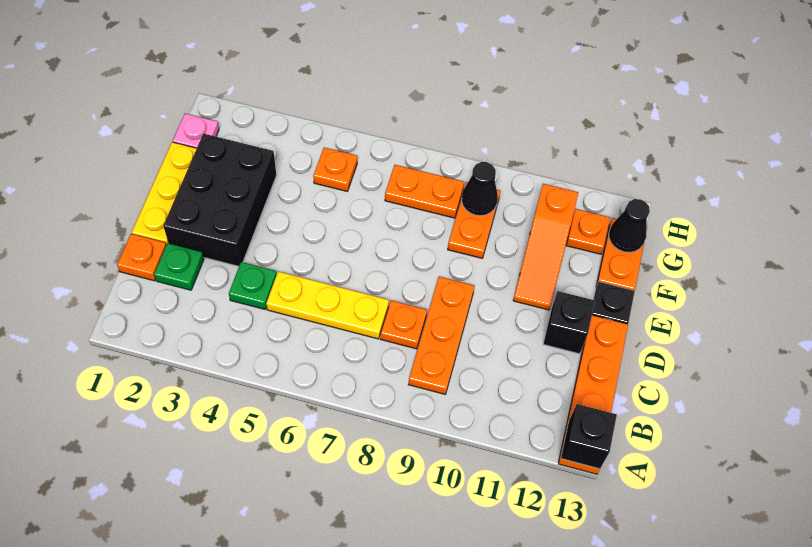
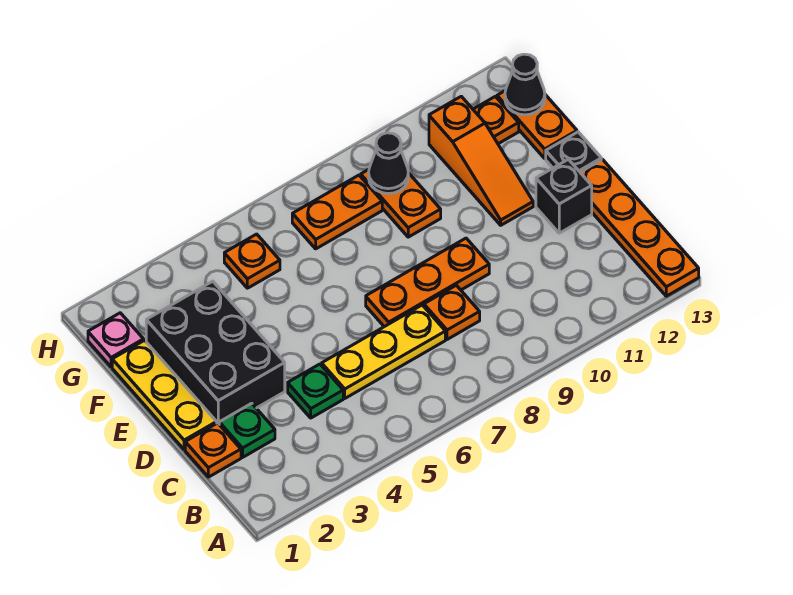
black 1x1 brick [561,404,617,469] -> none
orange 1x3 plate [409,277,474,394] -> orange 1x3 plate turned to [366,238,489,327]

